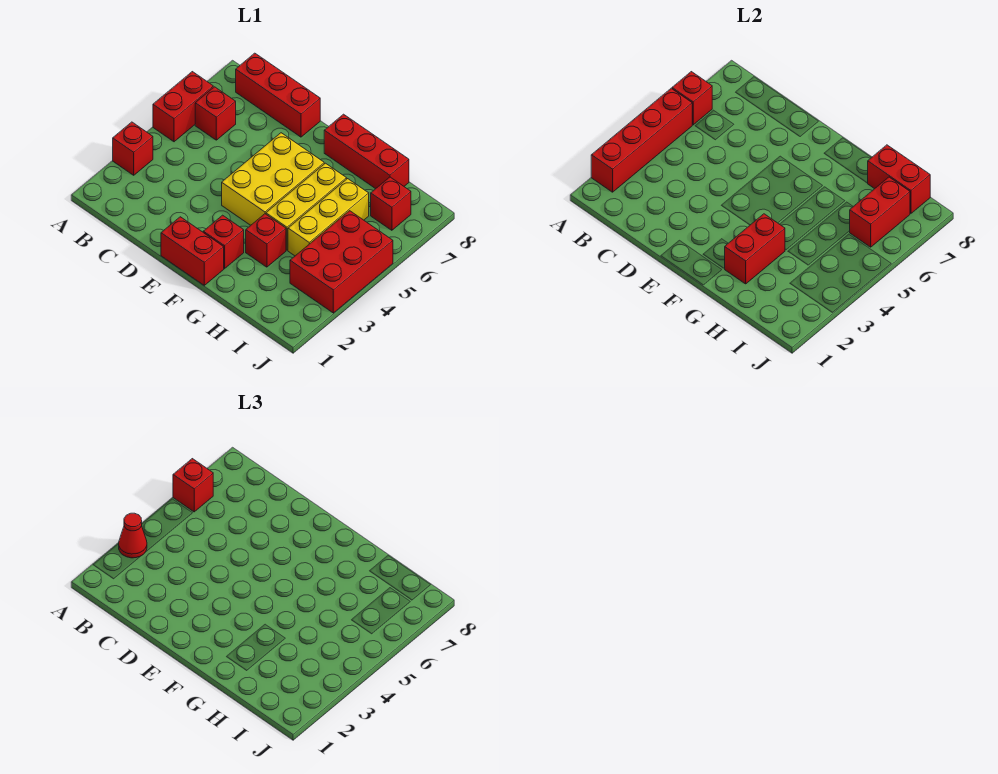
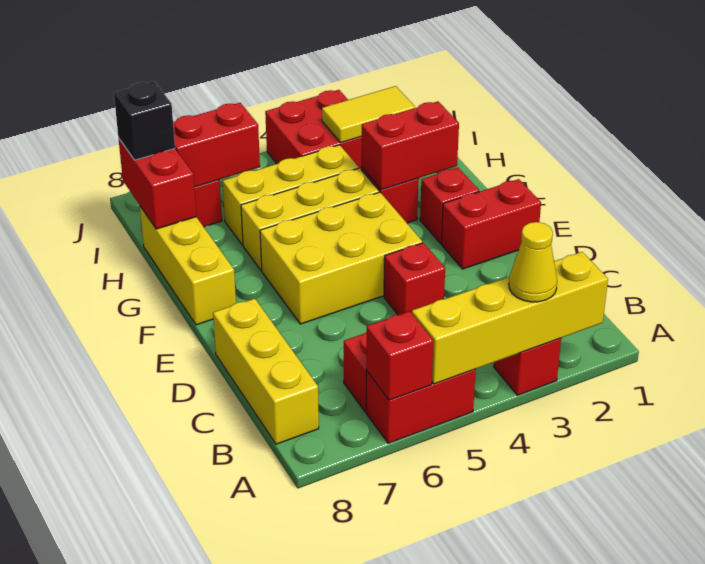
red 1x4 brick [591,88,692,192] -> yellow 1x4 brick [412,252,608,384]
red 1x1 cone [119,513,147,558] -> yellow 1x1 cone [509,222,557,302]
red 1x1 brick [173,459,213,512] -> red 1x1 brick moved to [384,243,445,315]
red 1x3 brick [236,53,320,137] -> yellow 1x3 brick [213,299,319,444]
red 1x2 brick [161,217,224,285] -> red 1x2 brick turned to [441,179,541,269]
red 1x3 brick [324,114,409,189] -> yellow 1x3 brick [140,206,236,325]
none -> yellow 1x2 tile [322,86,415,142]
red 2x3 brick [290,211,393,313] -> red 2x2 brick [265,90,362,169]
none -> black 1x1 brick [114,81,175,160]

